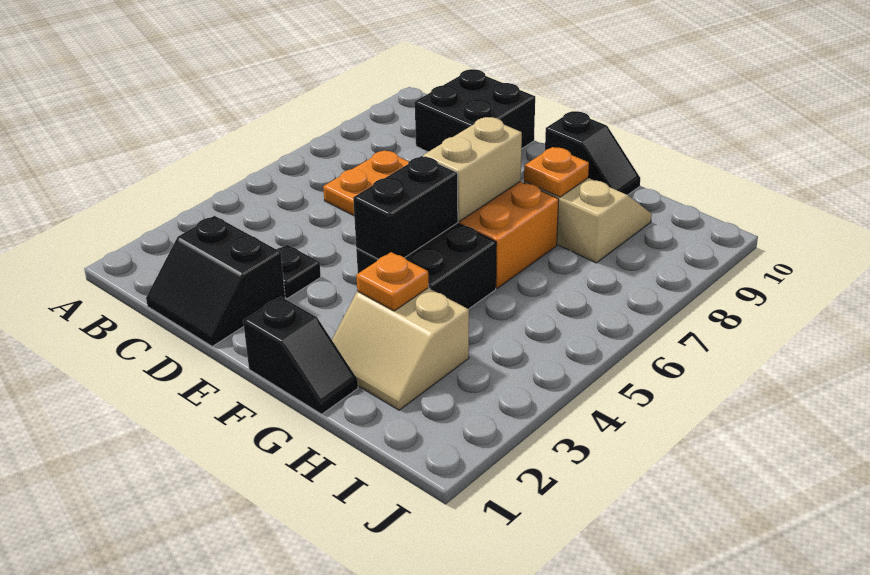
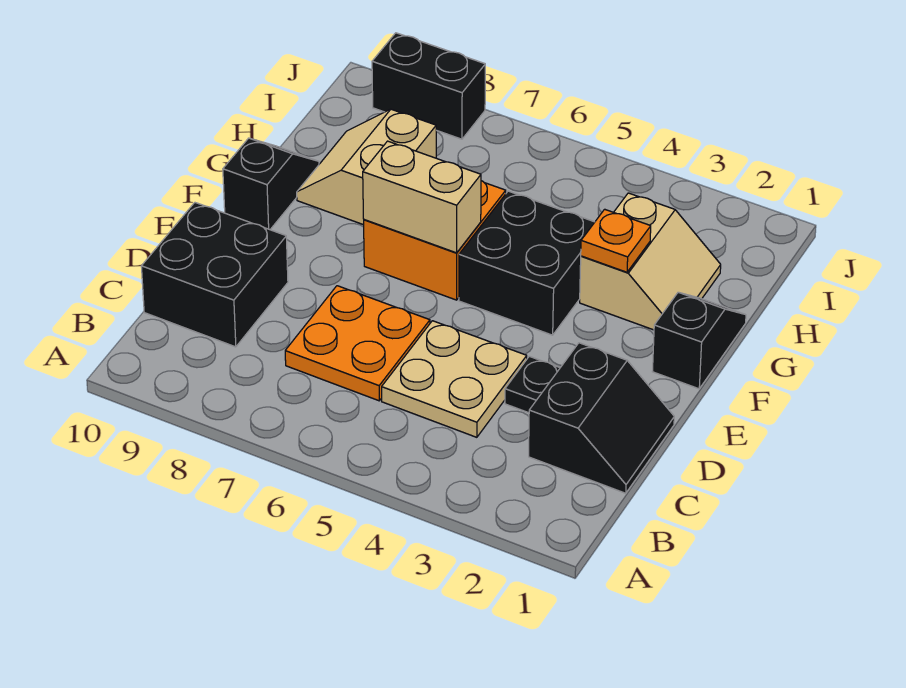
none -> tan 2x2 plate [382,321,527,437]
black 1x2 brick [353,156,458,259] -> black 1x2 brick moved to [372,33,485,139]
orange 1x1 plate [524,147,589,197] -> none

